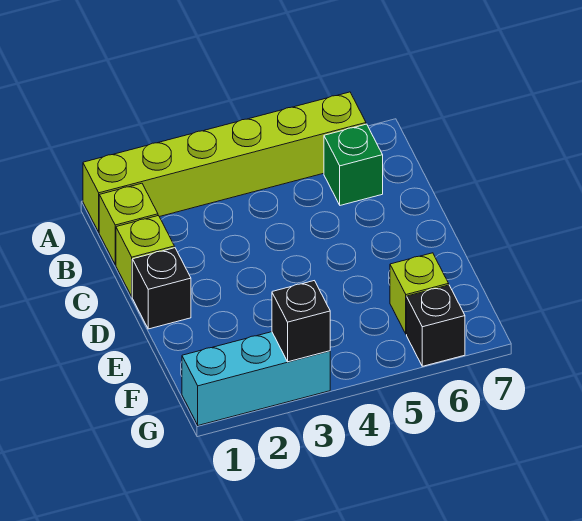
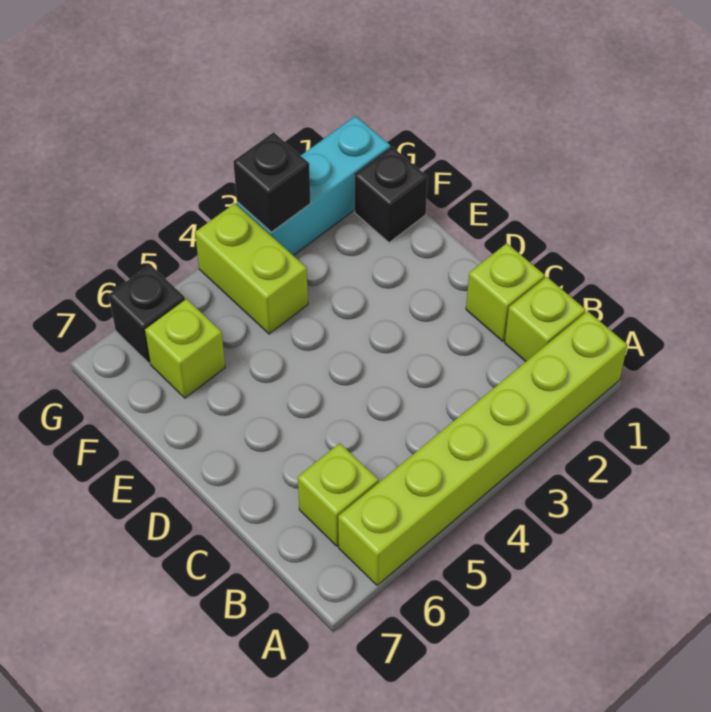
green 1x1 brick [324,124,383,205] -> lime 1x1 brick [298,443,378,546]
black 1x1 brick [132,248,191,329] -> black 1x1 brick moved to [355,147,428,243]
none -> lime 1x2 brick [195,203,308,334]

